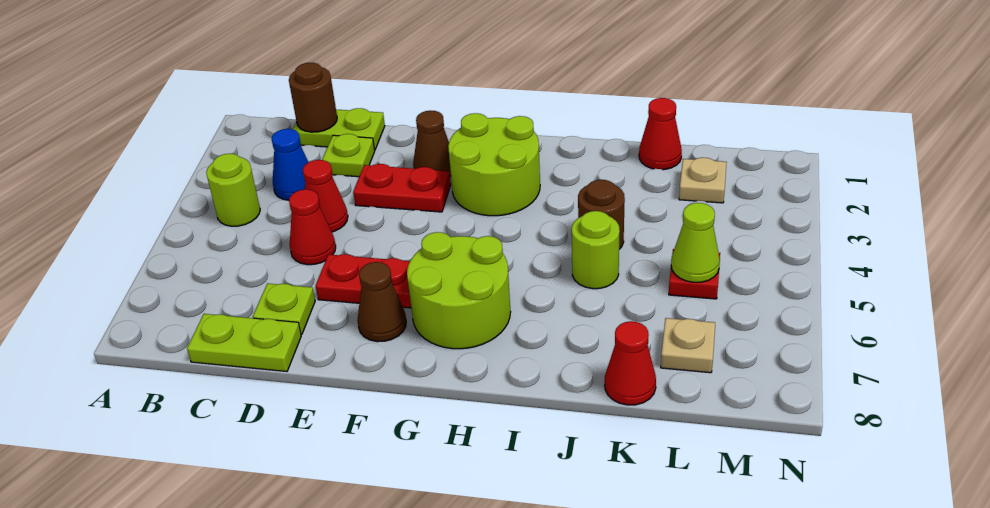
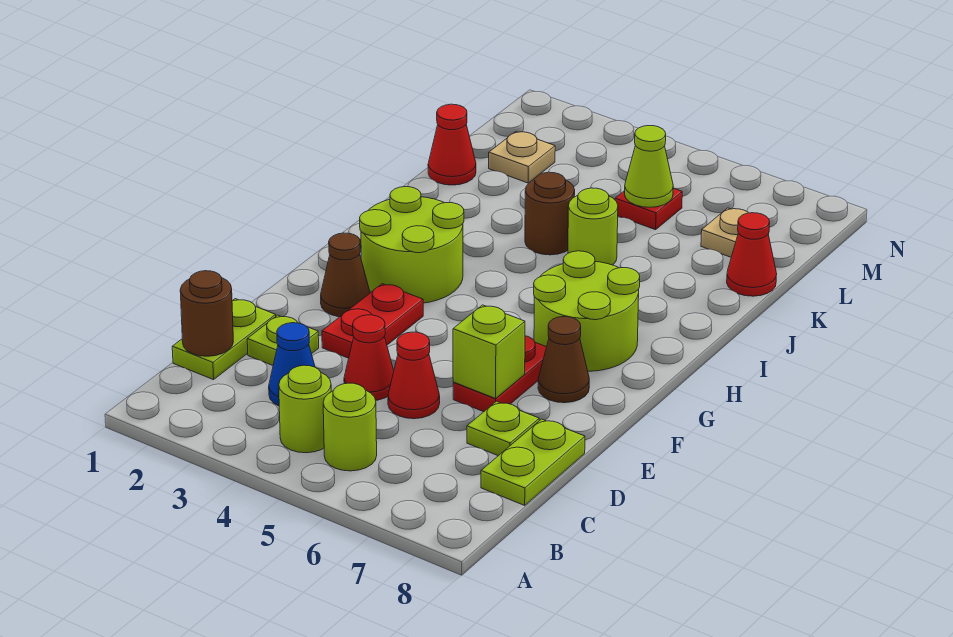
none -> lime 1x1 round brick [323,383,377,471]
none -> lime 1x1 brick [453,305,525,398]

